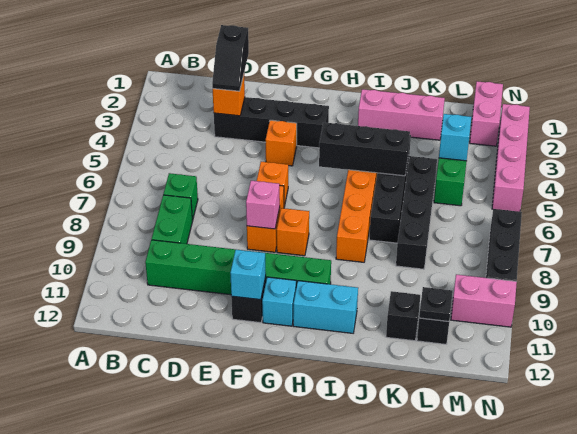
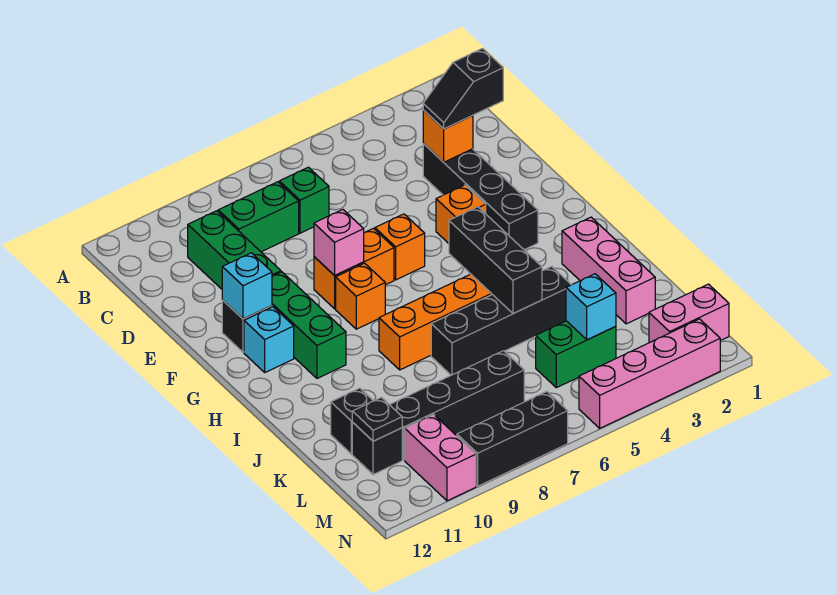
cyan 1x2 brick [293,281,358,333] -> none
black 1x4 brick [396,156,437,269] -> black 1x4 brick moved to [390,351,524,460]

